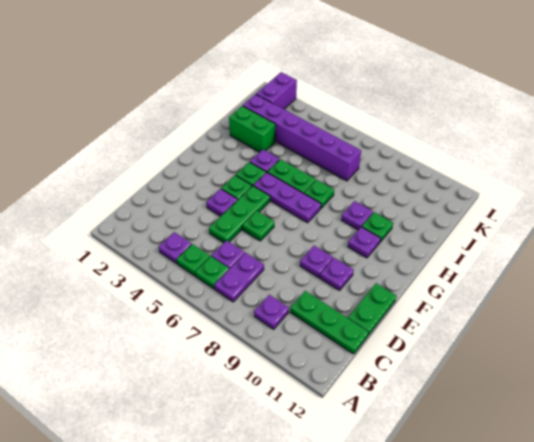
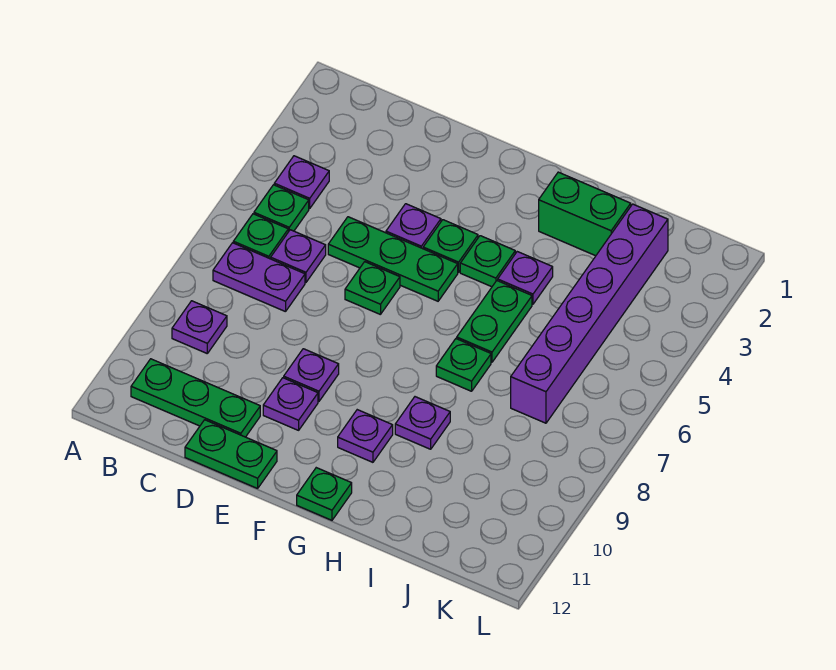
green 1x3 plate [290,291,369,354] -> green 1x3 plate turned to [131,359,260,437]
purple 1x3 plate [253,172,321,223] -> none
green 1x1 plate [362,212,393,242] -> green 1x1 plate moved to [297,468,352,520]
green 1x2 brick [229,106,276,152] -> green 1x2 brick turned to [539,172,631,256]
purple 1x2 brick [256,72,297,109] -> none

